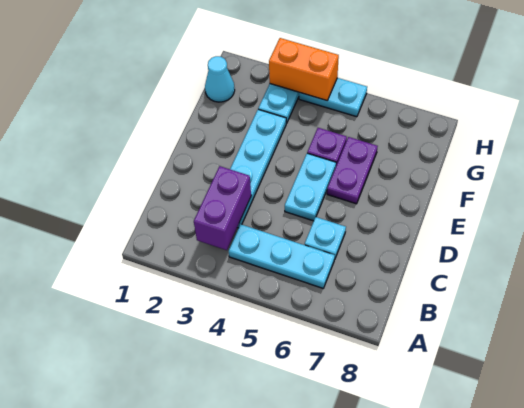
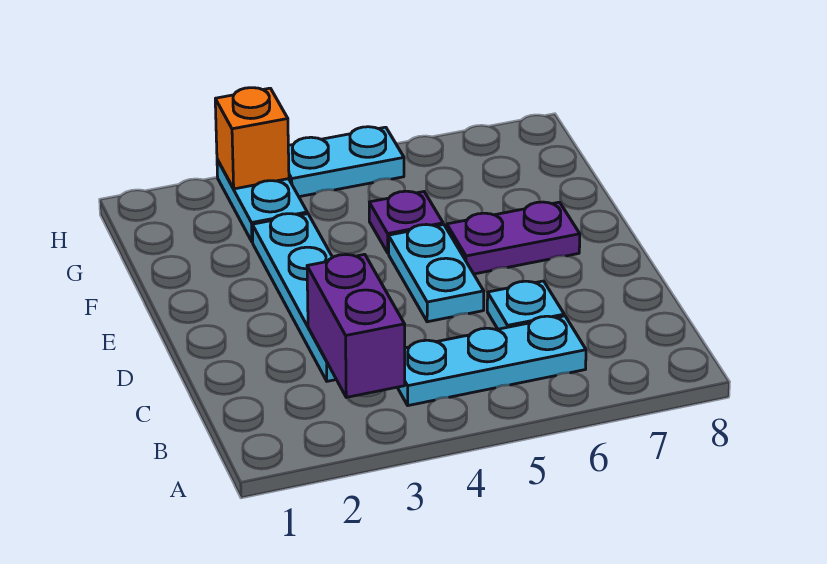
purple 1x2 plate [327,137,378,204] -> purple 1x2 plate turned to [447,202,580,274]
cyan 1x1 cone [205,56,235,102] -> none
orange 1x2 brick [269,38,339,101] -> orange 1x1 brick [215,88,289,189]

